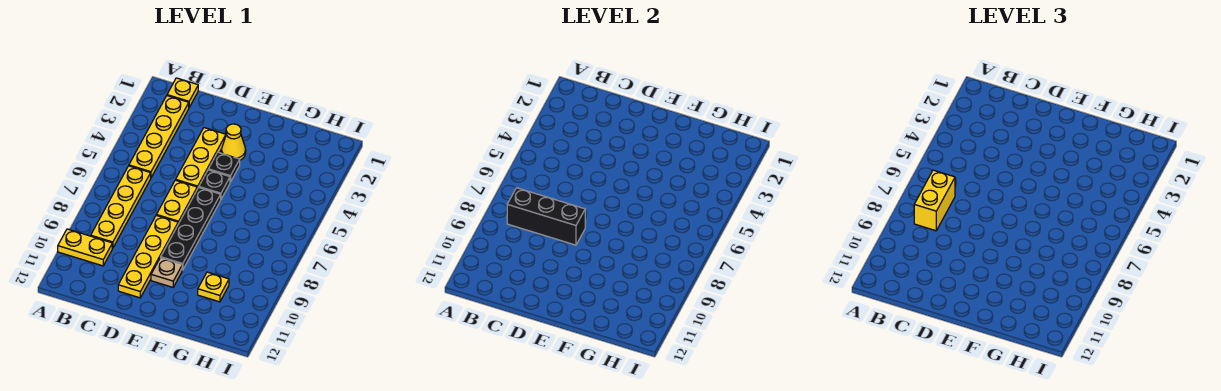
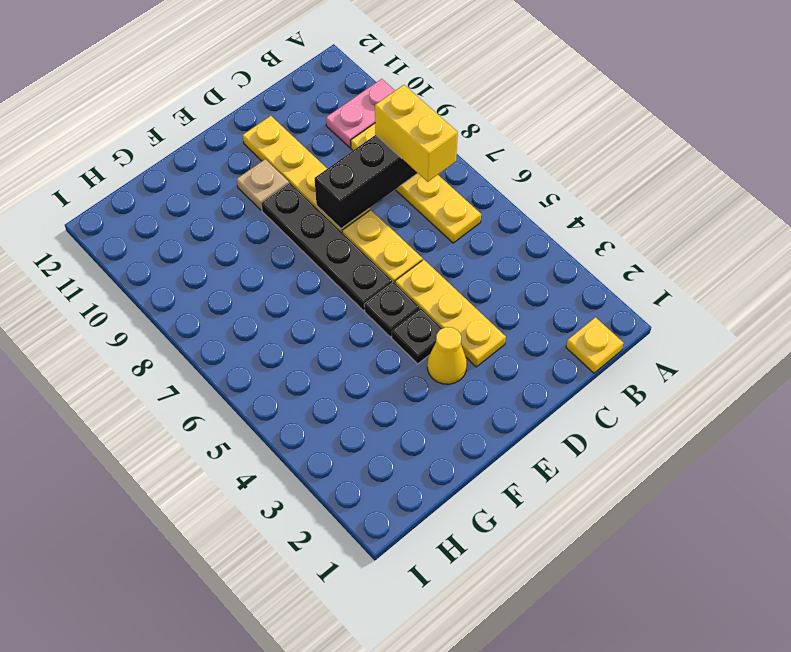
yellow 1x2 plate [58,229,112,266] -> pink 1x2 plate [326,79,395,148]
yellow 1x4 plate [129,96,189,177] -> none
yellow 1x1 plate [198,272,229,302] -> none

